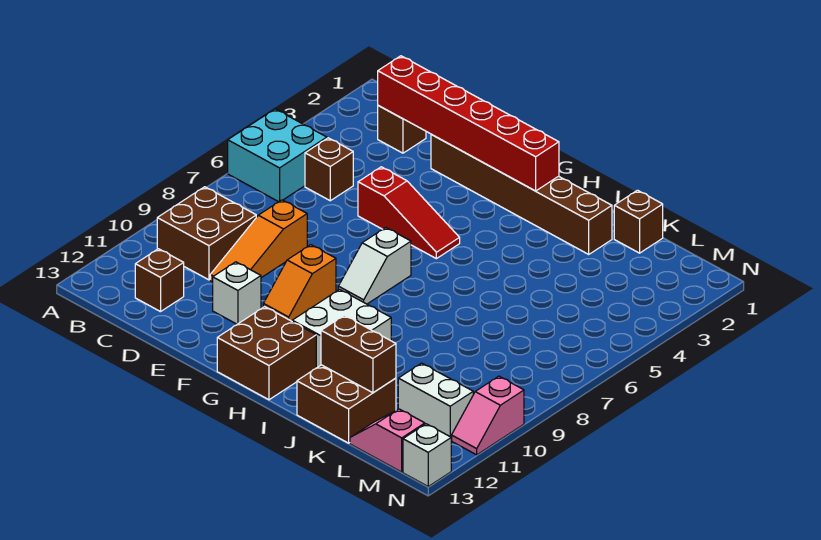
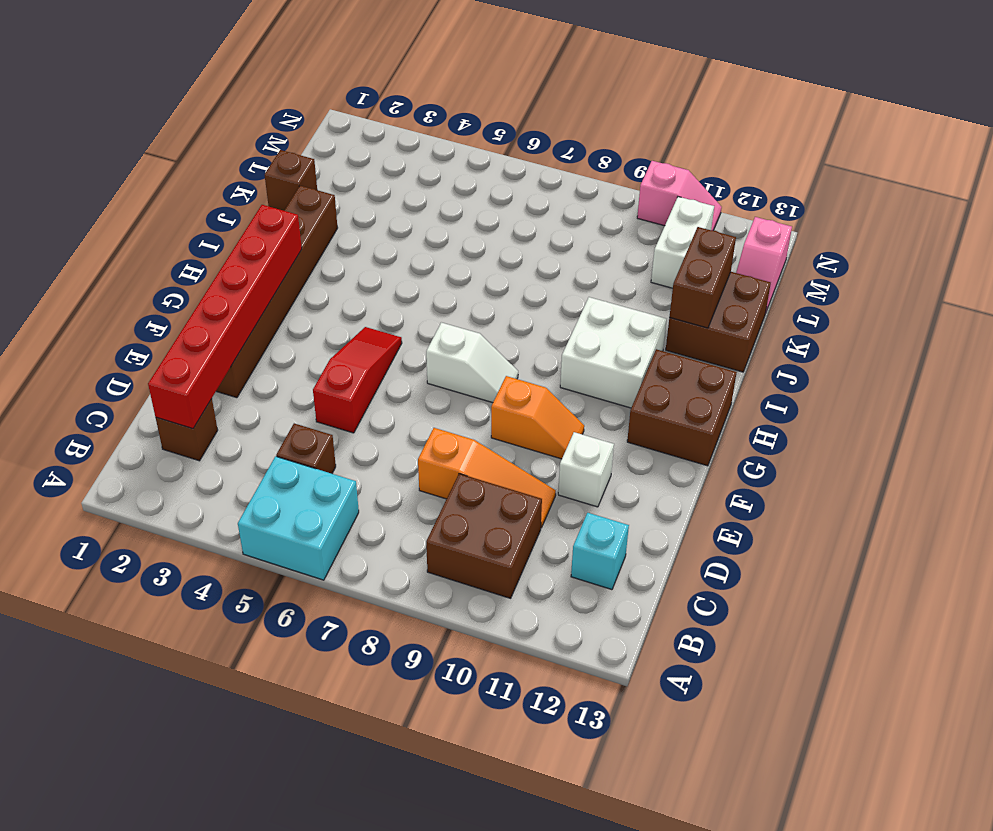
brown 1x1 brick [135,249,184,312] -> cyan 1x1 brick [571,513,629,590]
white 1x1 brick [403,424,451,486] -> none

